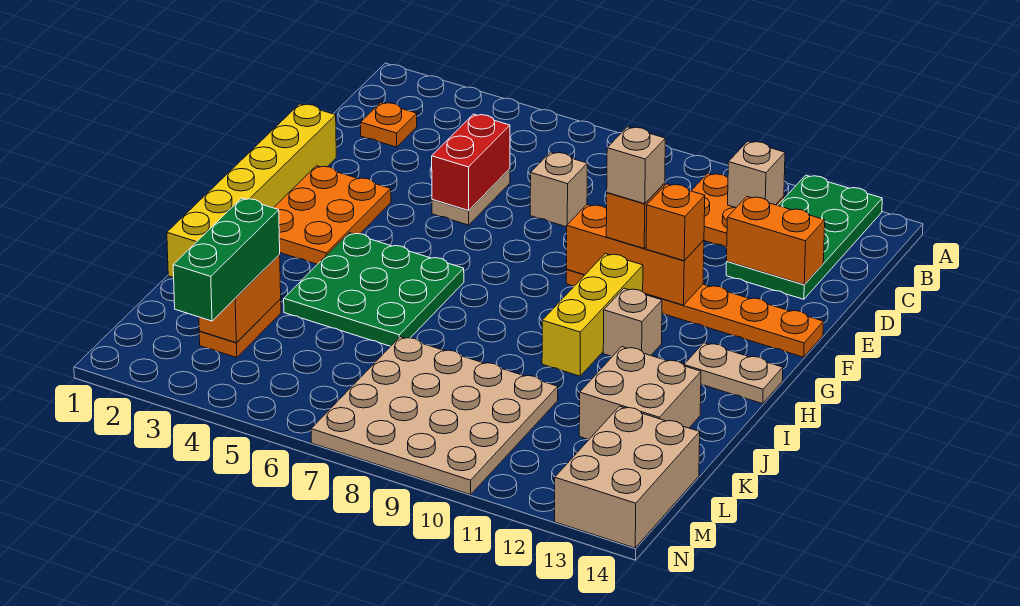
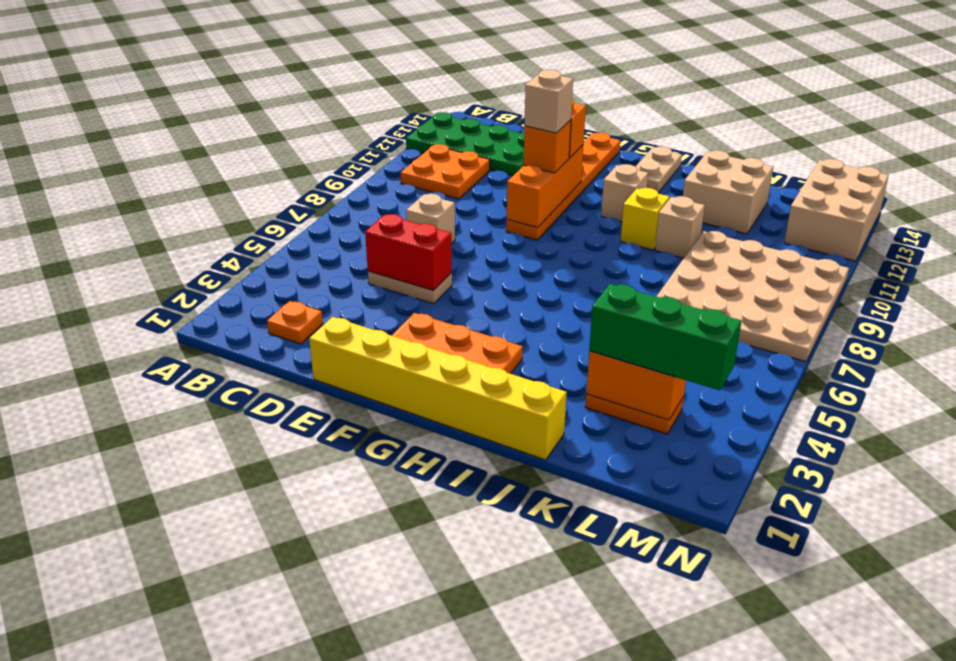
tan 1x1 brick [728,141,785,207] -> tan 1x1 brick moved to [655,196,705,258]
orange 1x2 brick [726,197,825,285] -> none
yellow 1x3 brick [542,253,643,376] -> yellow 1x1 brick [621,188,669,250]
green 3x3 plate [284,233,464,346] -> none
tan 2x3 brick [555,406,700,548] -> tan 2x3 brick turned to [784,159,889,261]

